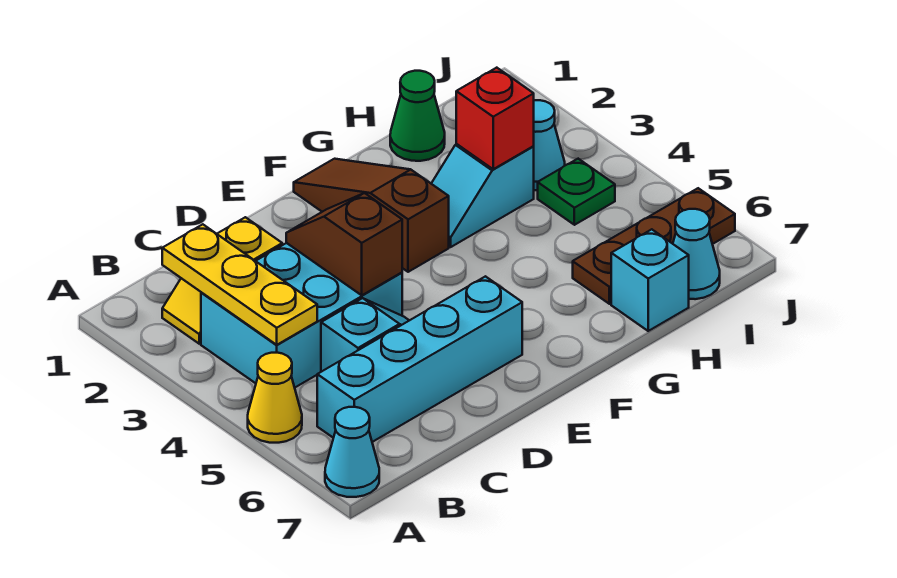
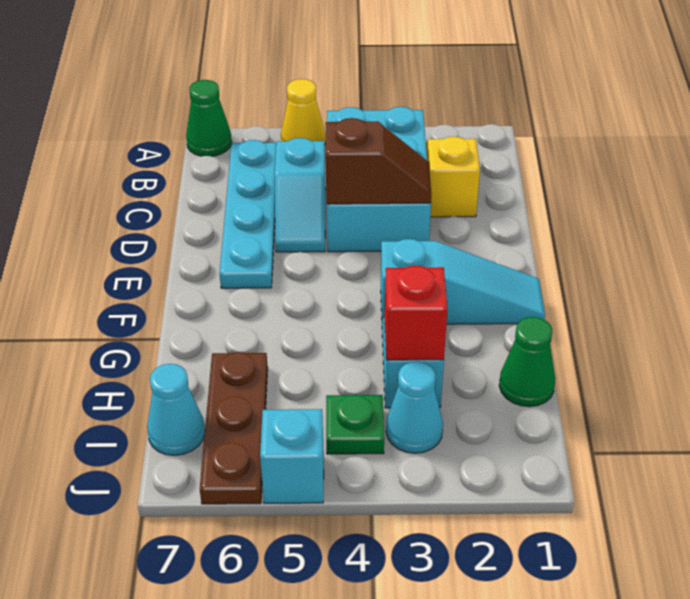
cyan 1x1 cone [325,407,379,497] -> green 1x1 cone [186,80,232,156]
yellow 1x3 plate [162,224,317,345] -> none
cyan 1x4 brick [317,276,522,442] -> cyan 1x4 plate [219,140,276,288]
brown 1x3 slope [294,159,449,272] -> cyan 1x3 slope [381,239,545,324]
cyan 1x1 brick [611,229,689,331] -> cyan 1x1 brick moved to [260,409,324,503]

